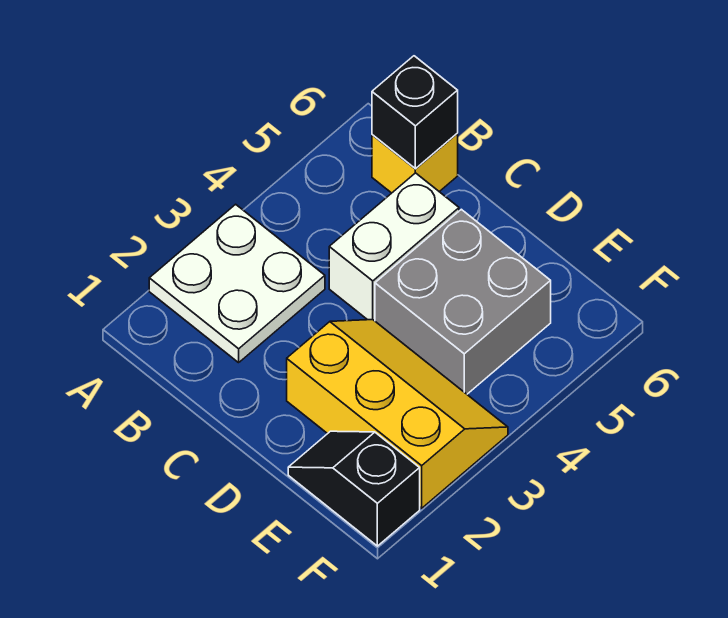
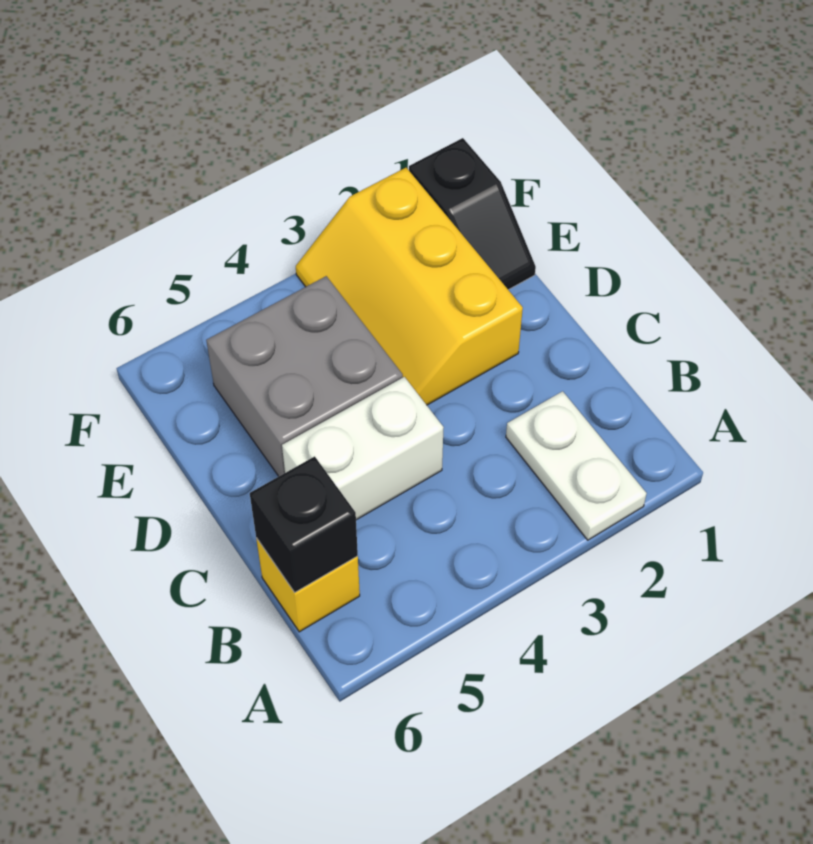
white 2x2 plate [149,204,325,363] -> white 1x2 plate [506,391,647,540]

